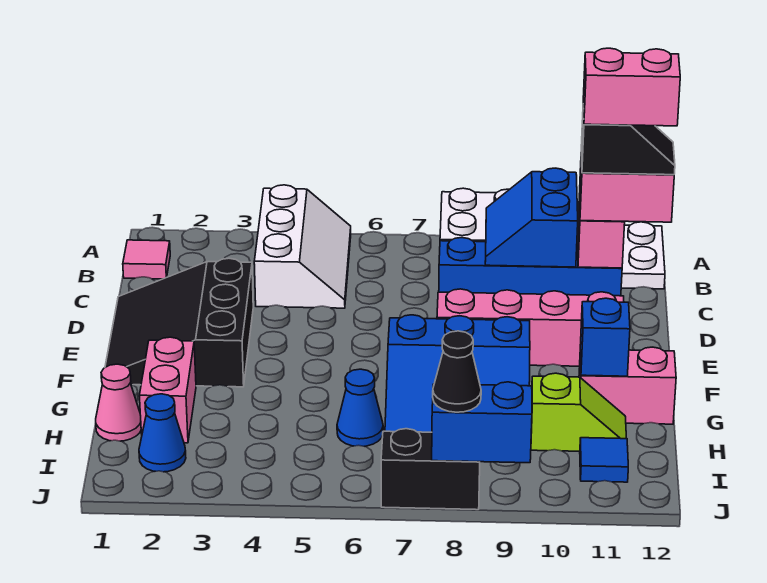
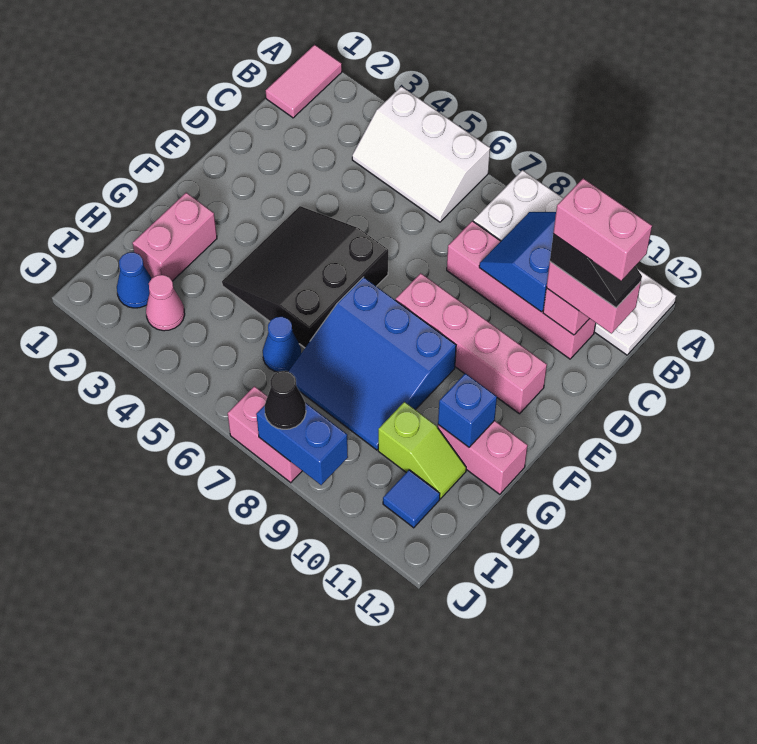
white 2x3 slope [254,185,351,308] -> white 2x3 slope turned to [352,86,490,222]
pink 1x1 tile [123,240,170,279] -> pink 1x2 tile [266,45,342,118]
blue 1x4 brick [439,238,622,296] -> pink 1x4 brick [447,221,596,359]
black 3x3 slope [105,258,253,387] -> black 3x3 slope moved to [222,206,388,348]
pink 1x1 cone [96,364,141,441] -> pink 1x1 cone moved to [146,275,185,331]
black 1x2 brick [381,429,480,510] -> pink 1x2 brick [228,386,302,483]

